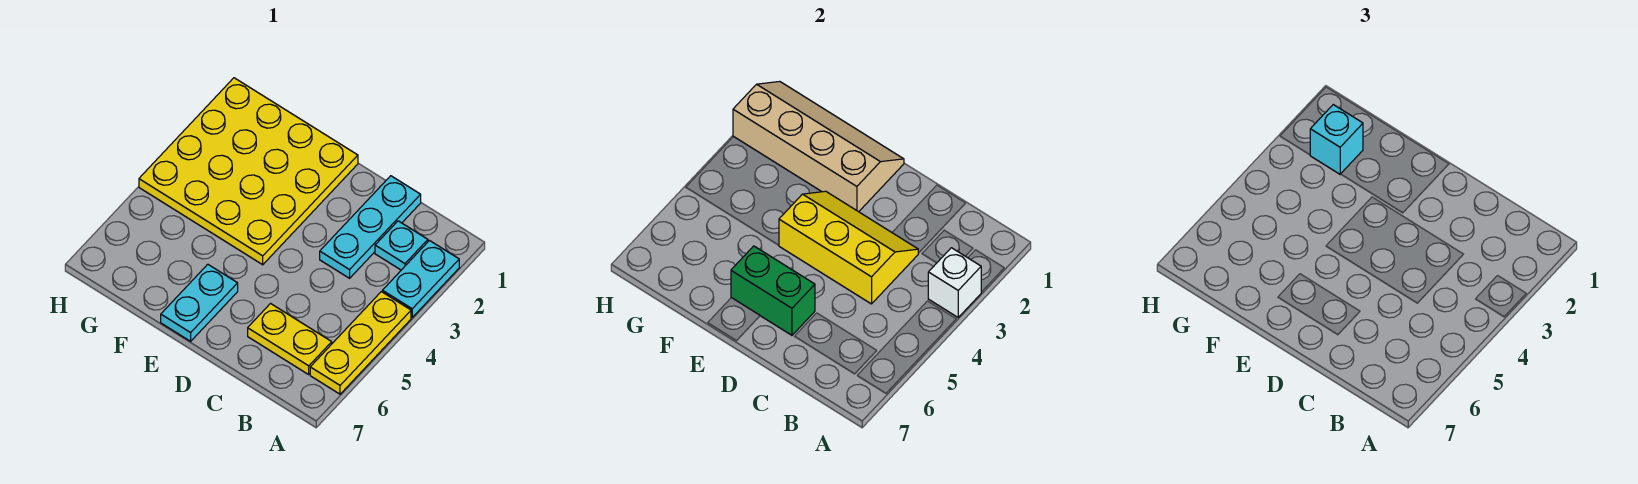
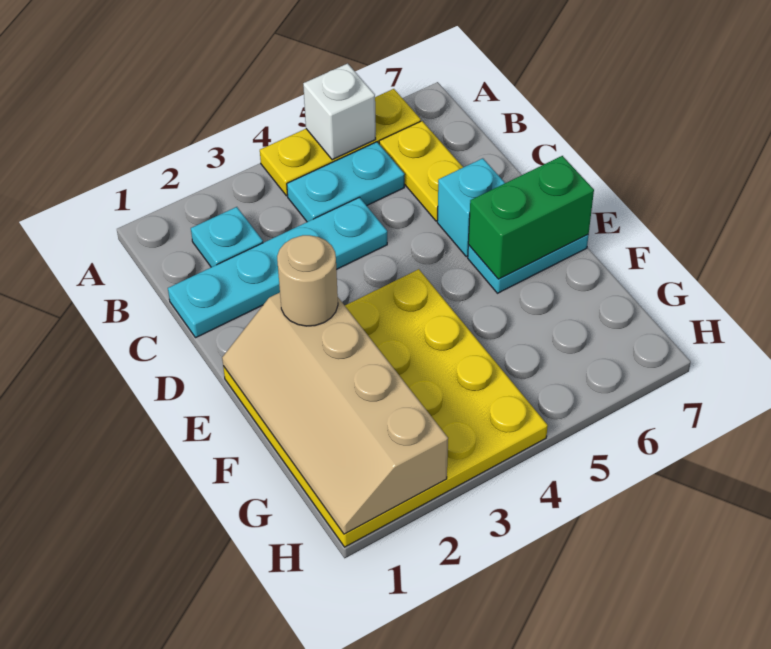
cyan 1x2 plate [382,241,459,317] -> cyan 1x2 plate moved to [287,142,405,222]
white 1x1 brick [928,248,981,317] -> white 1x1 brick moved to [303,63,376,160]
cyan 1x3 plate [320,176,421,278] -> cyan 1x4 plate [168,197,387,337]
yellow 2x3 slope [779,191,918,304] -> none
green 1x2 brick [731,246,815,335] -> green 1x2 brick turned to [468,156,594,279]
none -> tan 1x1 round brick [277,235,338,326]
cyan 1x1 brick [1310,105,1363,174] -> cyan 1x1 brick moved to [437,158,505,257]

